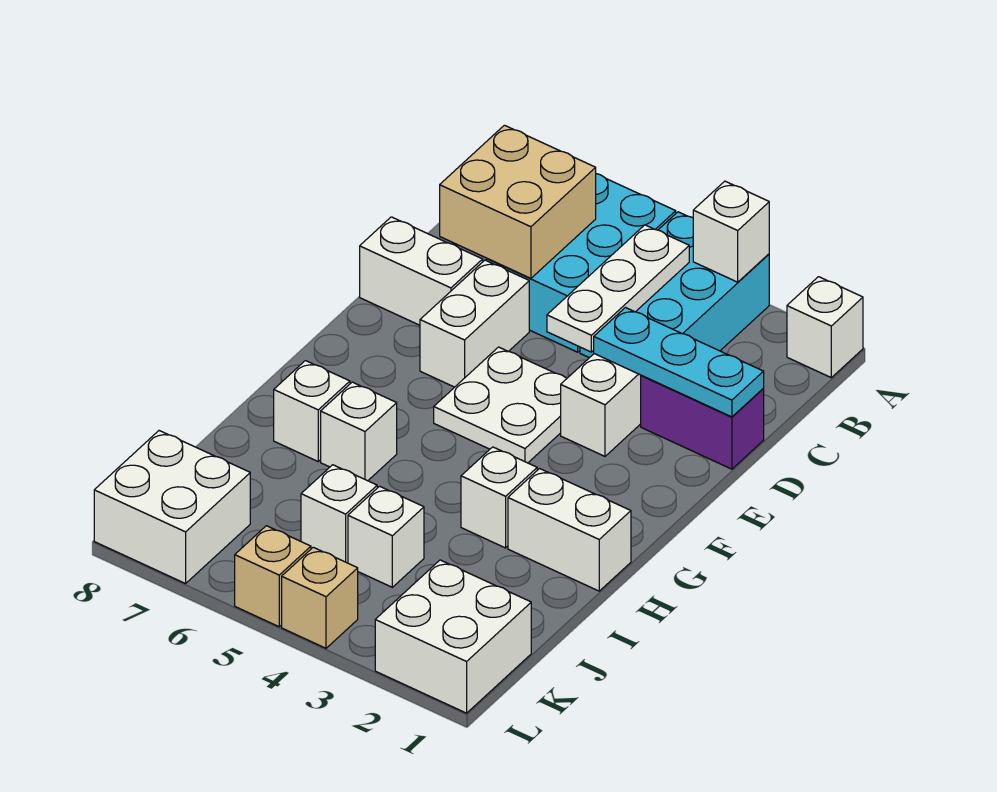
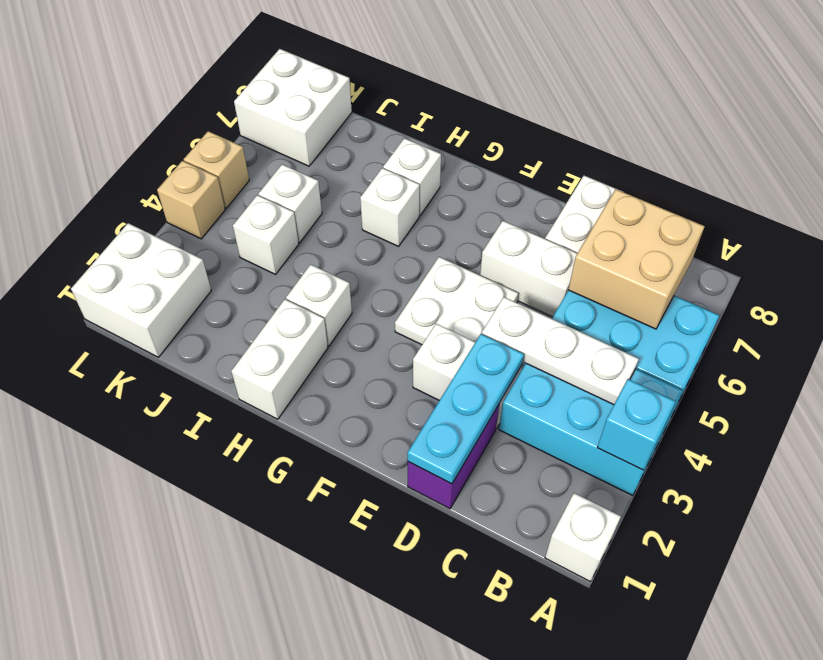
white 1x1 brick [693,181,769,282] -> cyan 1x1 brick [597,379,676,470]

